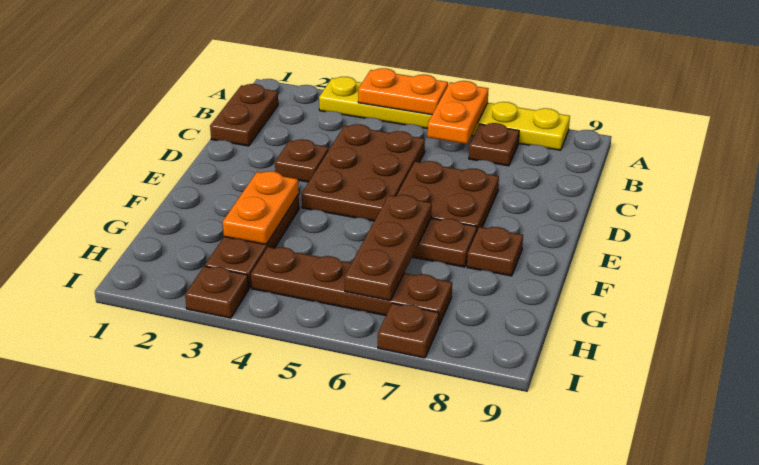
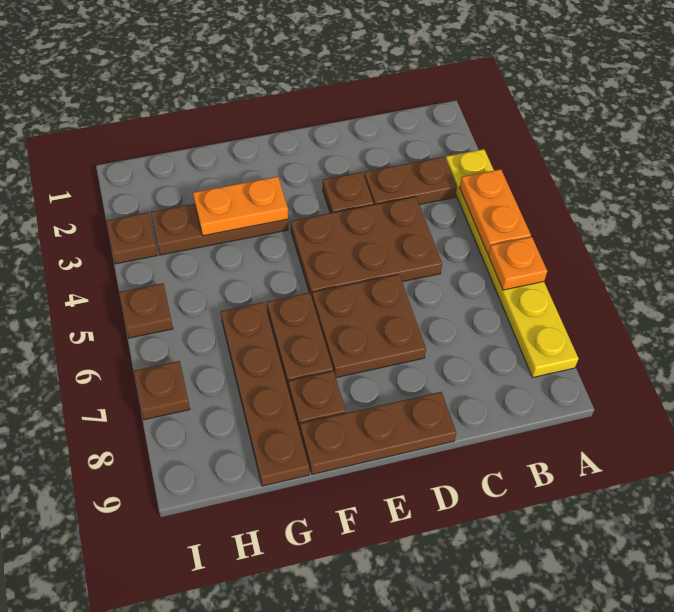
orange 1x2 plate [427,81,489,144] -> orange 1x1 plate [488,237,547,290]
brown 1x2 plate [210,84,278,146] -> brown 1x2 plate moved to [364,157,457,205]
brown 1x1 plate [469,123,519,166] -> brown 1x1 plate moved to [119,283,173,338]
brown 1x3 plate [344,195,432,301] -> brown 1x3 plate moved to [300,392,456,474]
brown 1x4 plate [251,247,452,325] -> brown 1x4 plate moved to [221,302,309,486]

